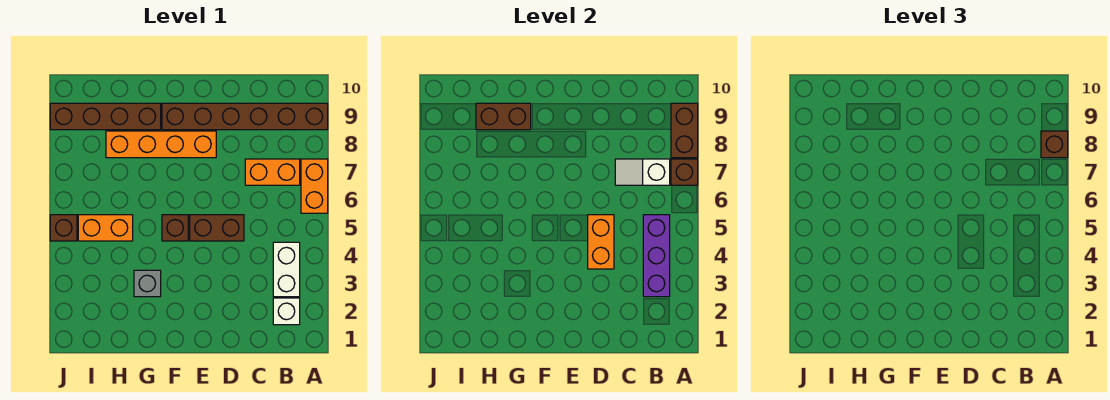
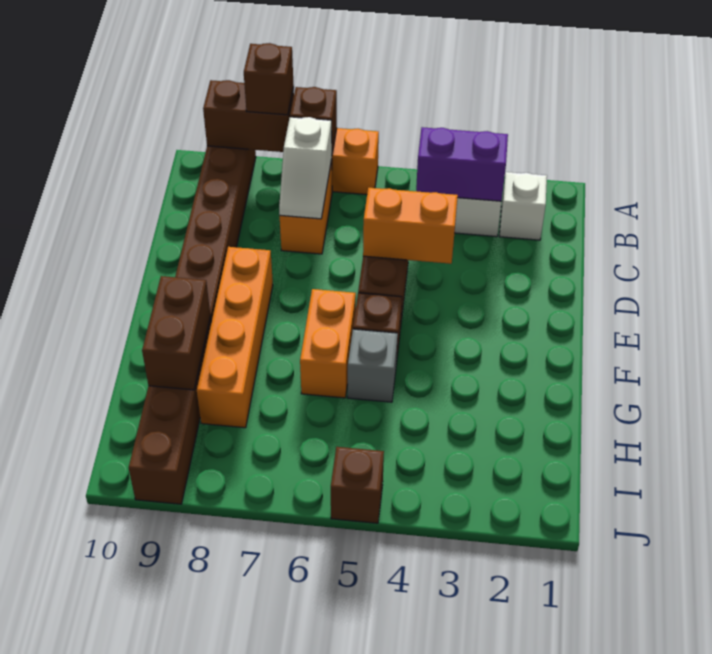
purple 1x3 brick [643,215,670,297] -> purple 1x2 brick [416,127,508,201]
grey 1x1 brick [134,270,161,297] -> grey 1x1 brick moved to [348,329,398,402]
orange 1x2 brick [78,215,133,241] -> orange 1x2 brick moved to [300,289,356,398]

